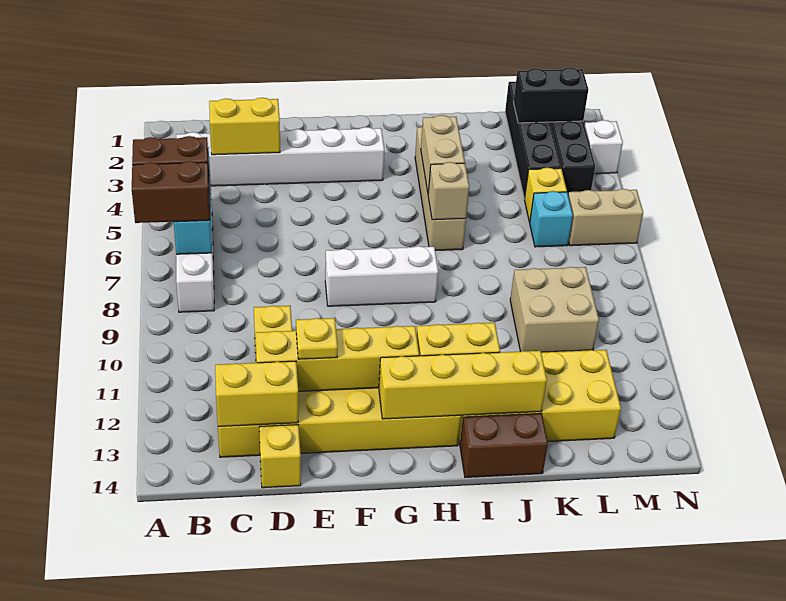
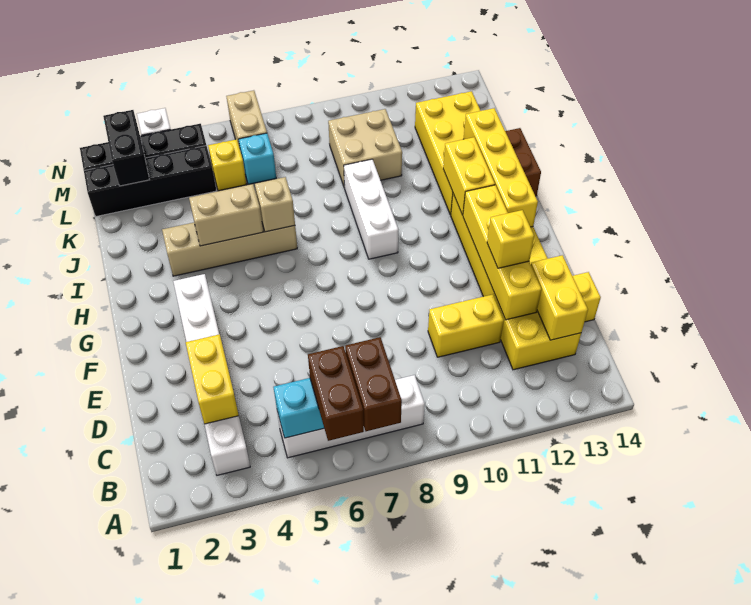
yellow 1x1 plate [296,318,338,359] -> yellow 1x1 brick [487,210,534,268]
white 1x3 brick [325,246,438,306] -> white 1x3 brick moved to [344,159,398,259]

